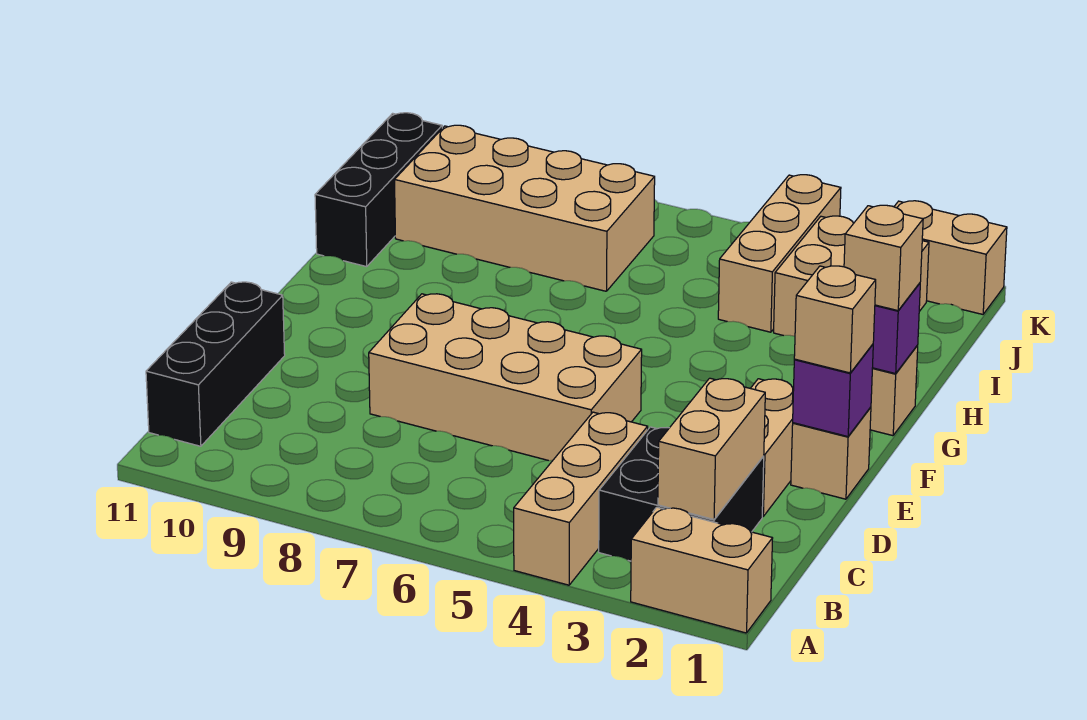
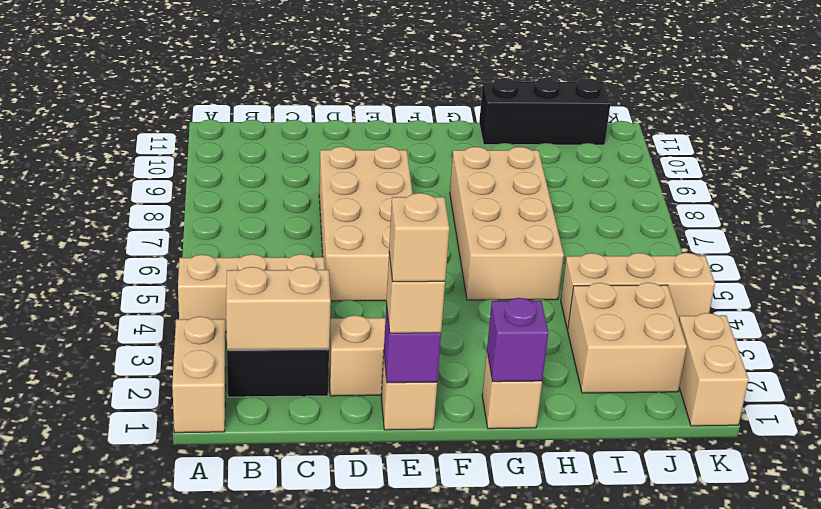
black 1x3 brick [146,282,285,446] -> none
tan 1x1 brick [844,205,923,311] -> tan 1x1 brick moved to [389,193,449,282]
tan 2x4 brick [395,125,655,291] -> tan 2x4 brick moved to [450,147,564,300]

